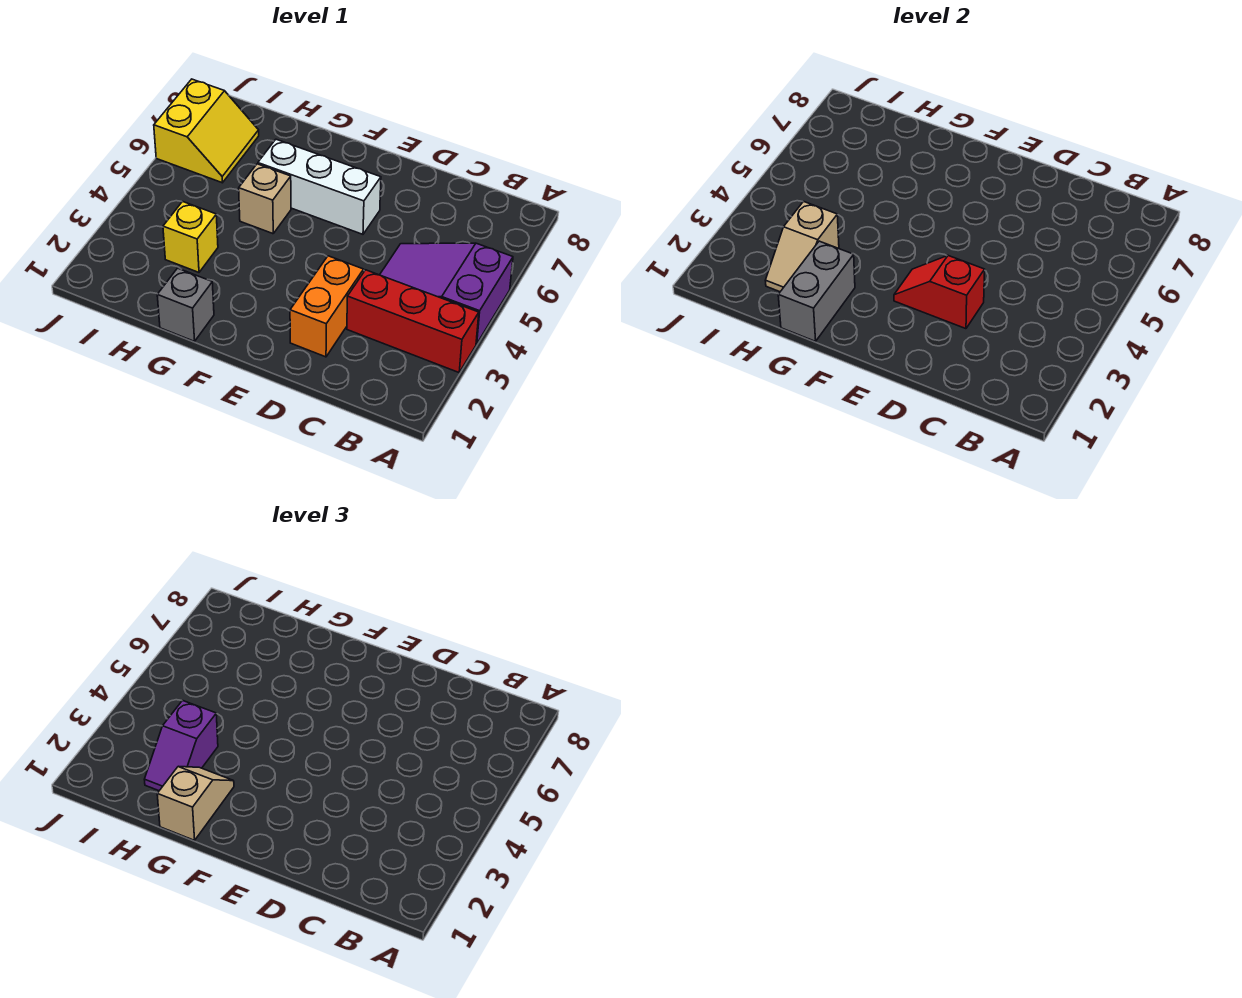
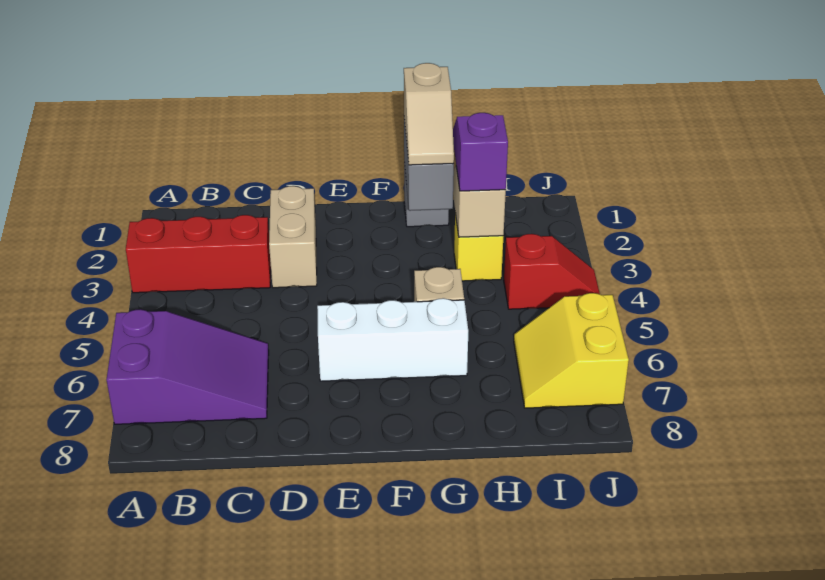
purple 2x3 slope [380,243,513,344] -> purple 2x3 slope moved to [107,309,269,424]
orange 1x2 brick [290,256,364,357] -> tan 1x2 brick [269,186,317,288]
red 1x2 slope [894,256,985,329] -> red 1x2 slope moved to [504,234,600,309]

